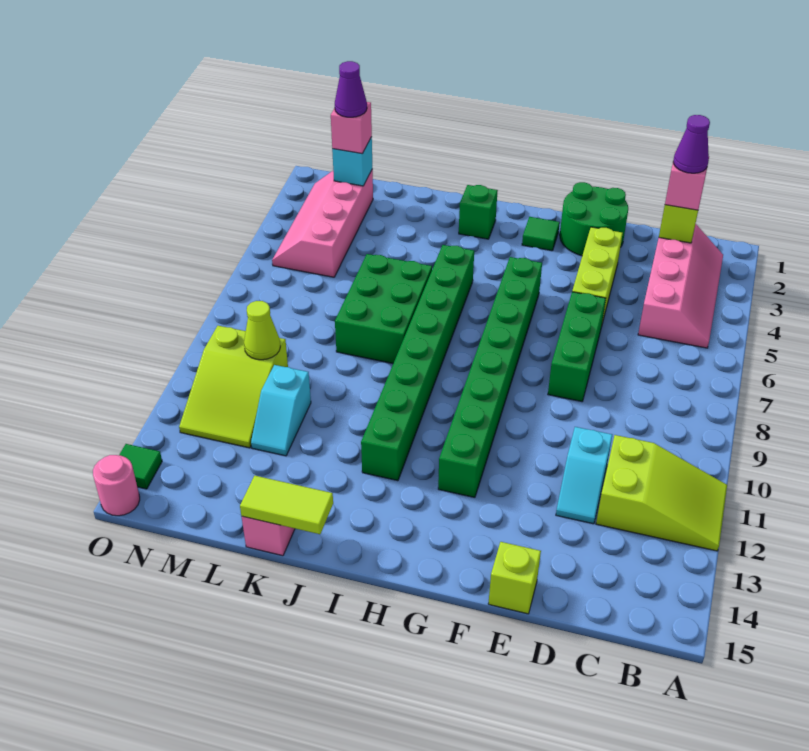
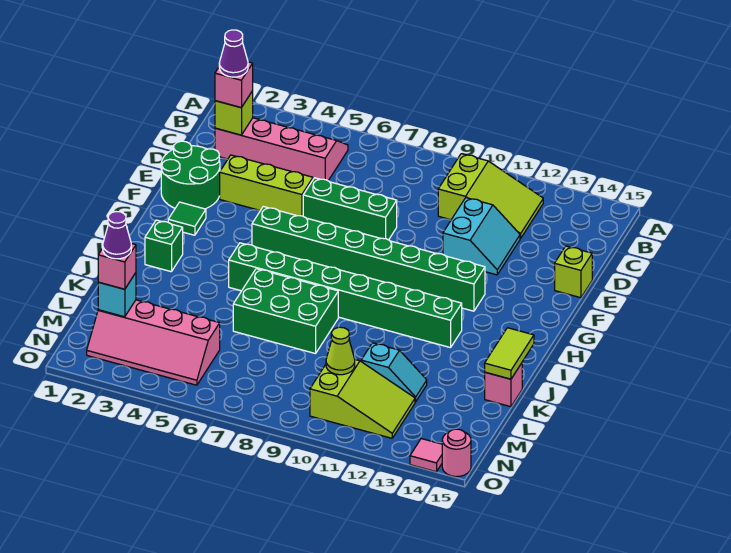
lime 2x3 slope [596,435,727,551] -> lime 2x3 slope turned to [438,154,543,239]
cyan 1x2 slope [556,427,612,524] -> cyan 2x2 slope [443,198,520,275]
green 1x1 tile [119,444,162,489] -> pink 1x1 tile [410,439,442,472]

